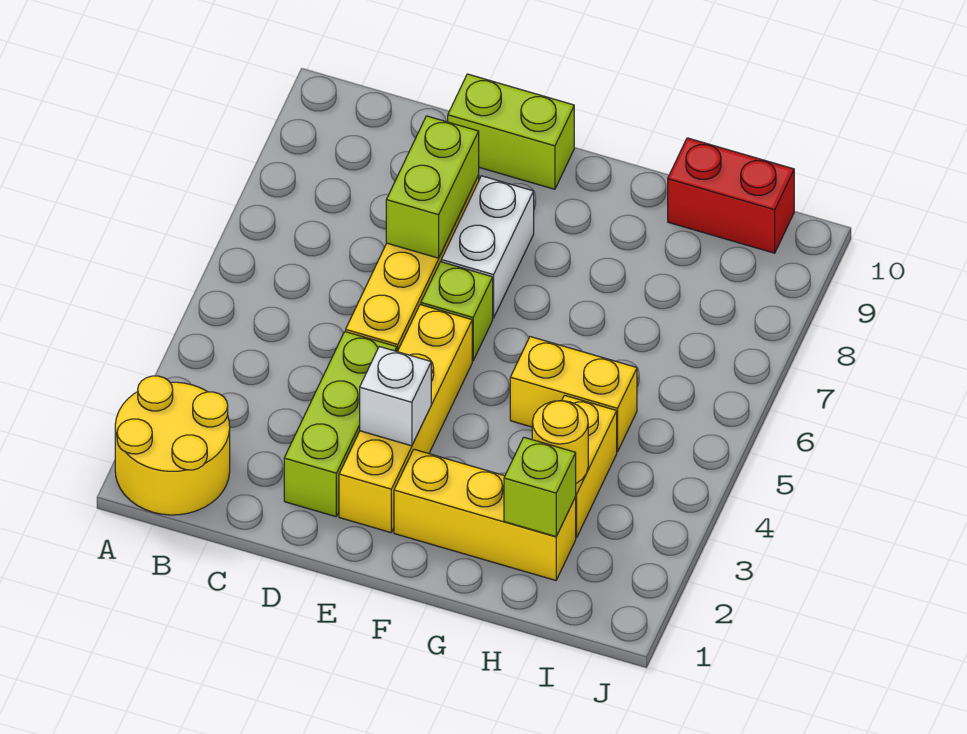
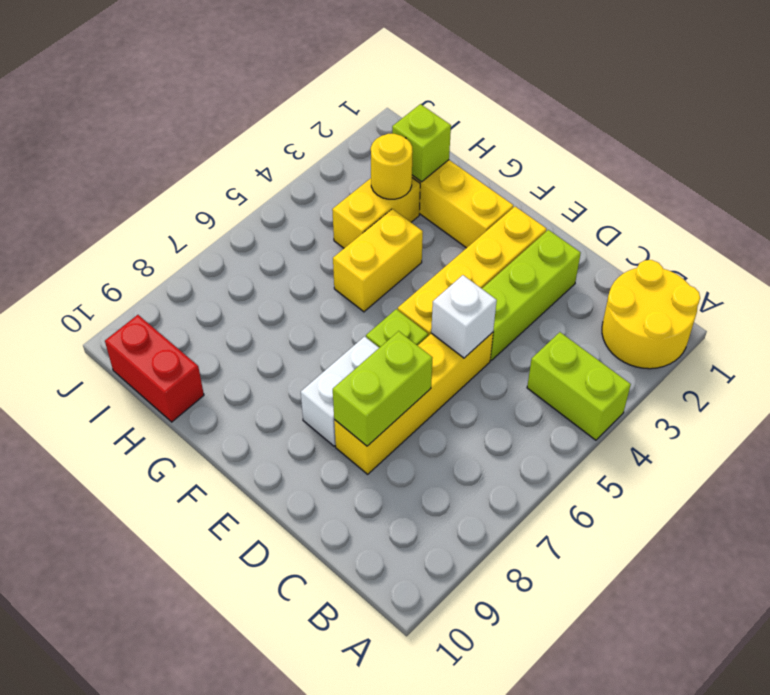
lime 1x2 brick [448,74,574,189] -> lime 1x2 brick moved to [527,332,631,440]
white 1x1 brick [360,347,431,446] -> white 1x1 brick moved to [431,275,497,358]
yellow 1x2 brick [510,337,637,452] -> yellow 1x2 brick turned to [333,209,423,312]

